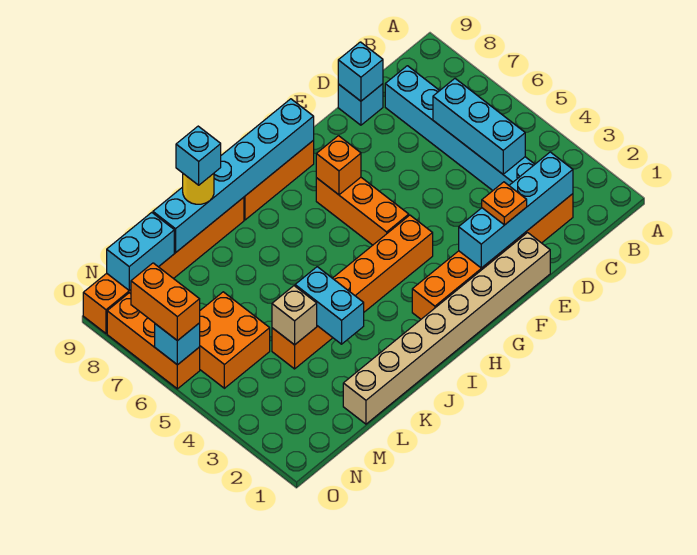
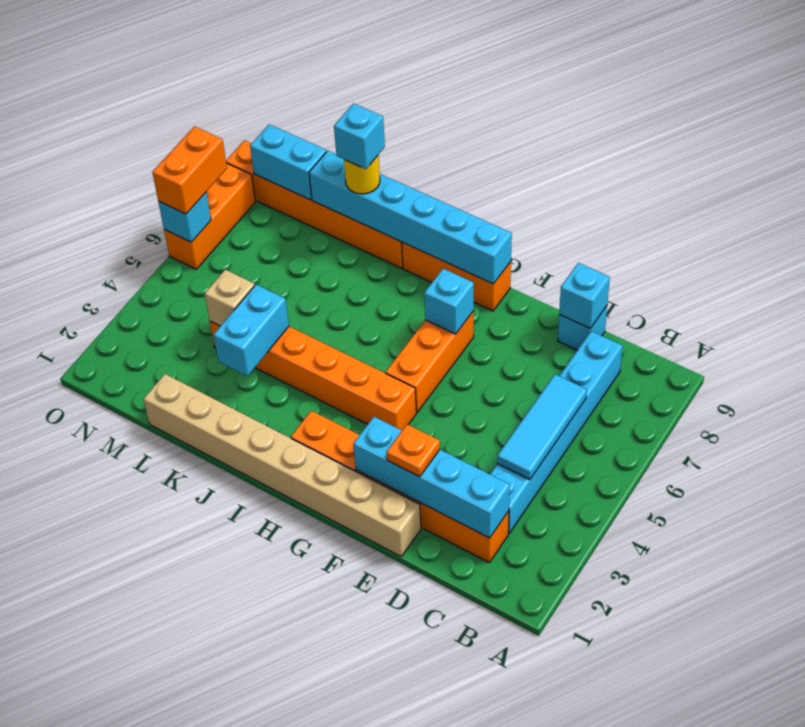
cyan 1x3 brick [433,79,525,174] -> cyan 1x3 tile [497,374,587,480]
orange 1x1 brick [316,136,361,195] -> cyan 1x1 brick [424,269,474,334]
orange 2x2 brick [200,292,270,388] -> none

